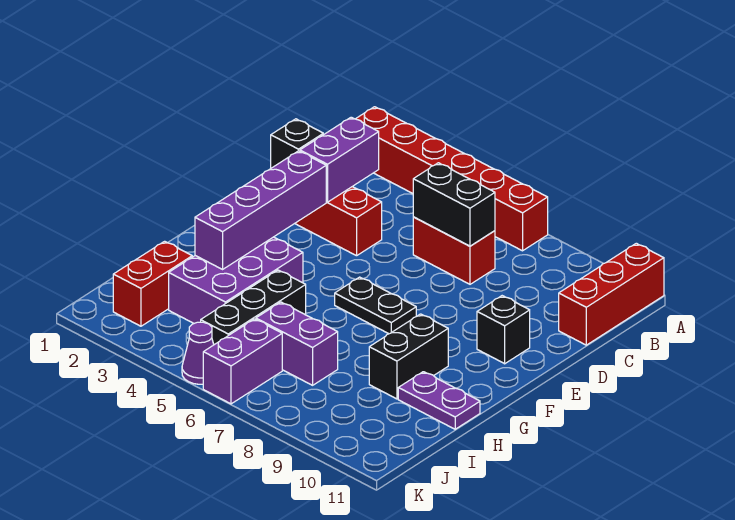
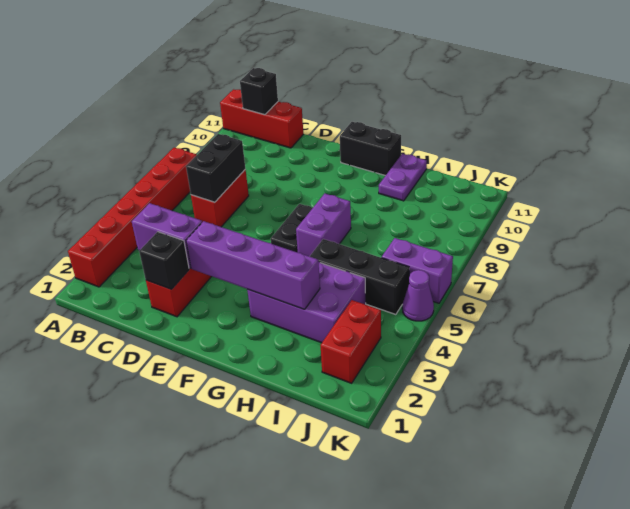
black 1x1 brick [477,296,530,364] -> black 1x1 brick moved to [240,68,278,115]
black 1x2 brick [369,314,448,399] -> black 1x2 brick moved to [340,122,401,176]
red 1x2 brick [113,241,192,326] -> red 1x2 brick turned to [321,300,381,383]
purple 1x2 brick [256,302,338,385] -> purple 1x2 brick moved to [296,193,351,256]

